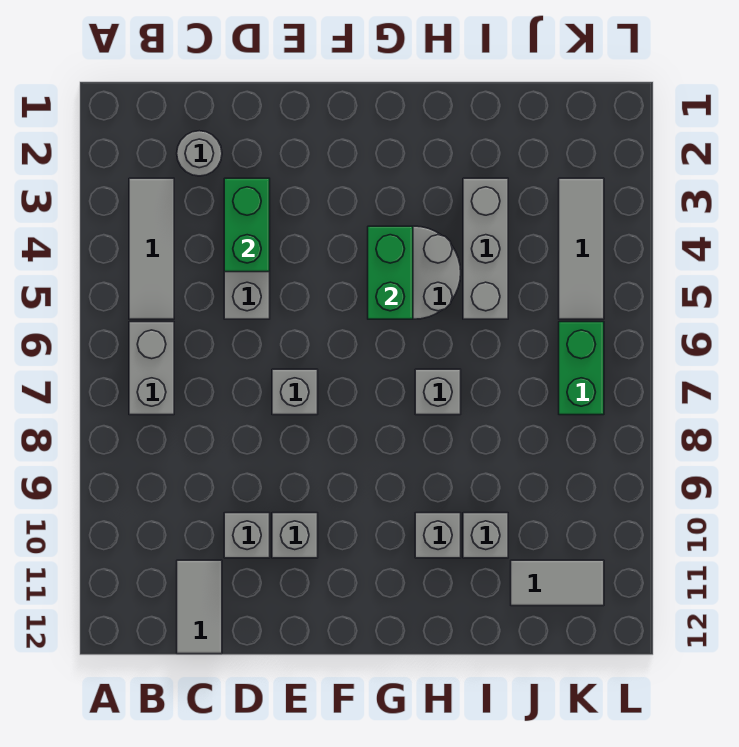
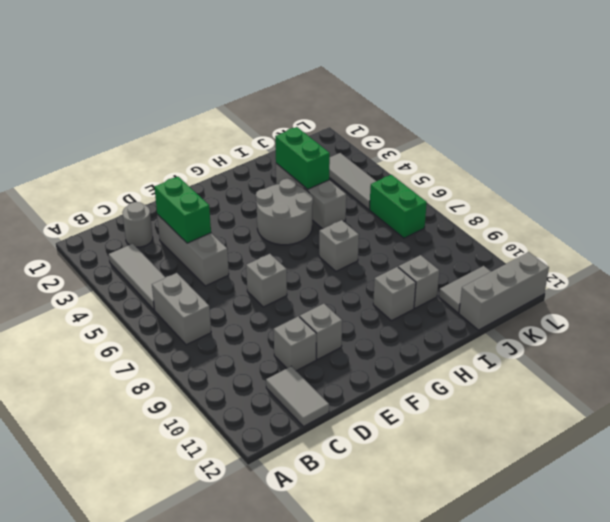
green 1x2 brick [368,226,413,319] -> green 1x2 brick moved to [275,127,330,189]
none -> grey 1x3 brick [459,252,549,330]

